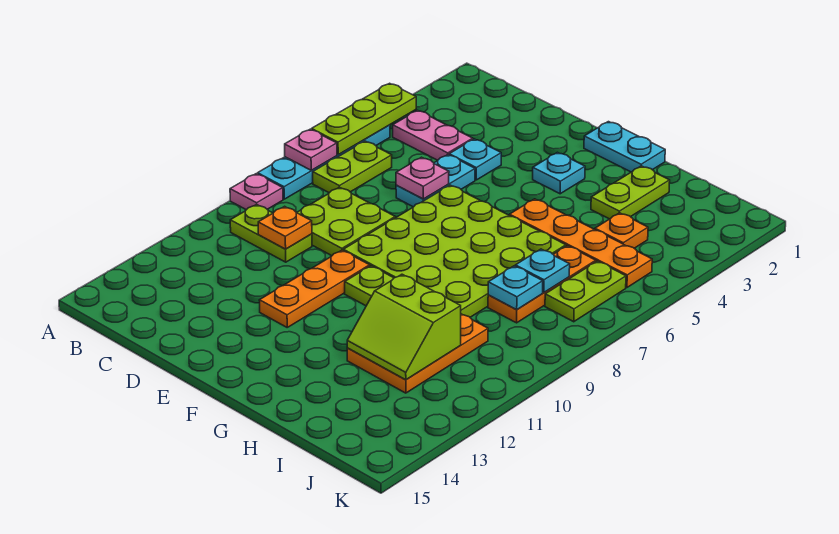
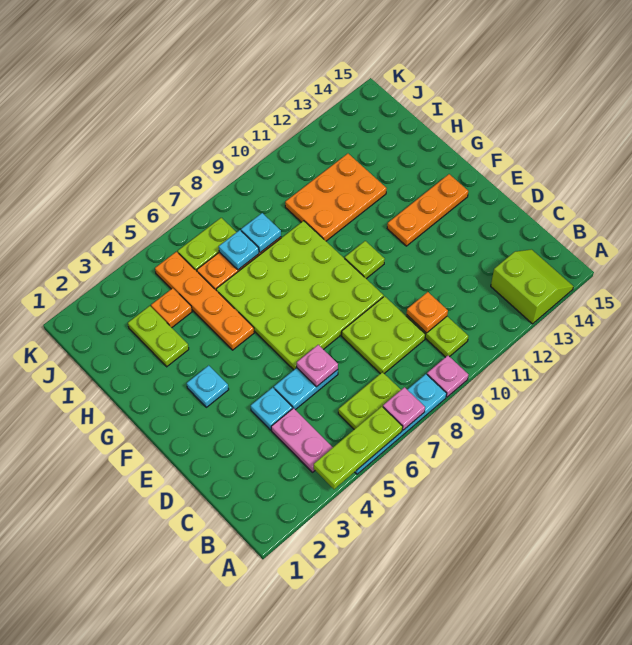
orange 1x3 plate [259,250,370,327] -> orange 1x3 plate moved to [387,174,468,246]
cyan 1x2 plate [584,122,665,172] -> none
lime 1x2 plate [591,166,670,219] -> lime 1x2 plate turned to [128,306,189,367]
lime 2x2 slope [347,274,461,380] -> lime 2x2 slope moved to [491,249,574,324]

